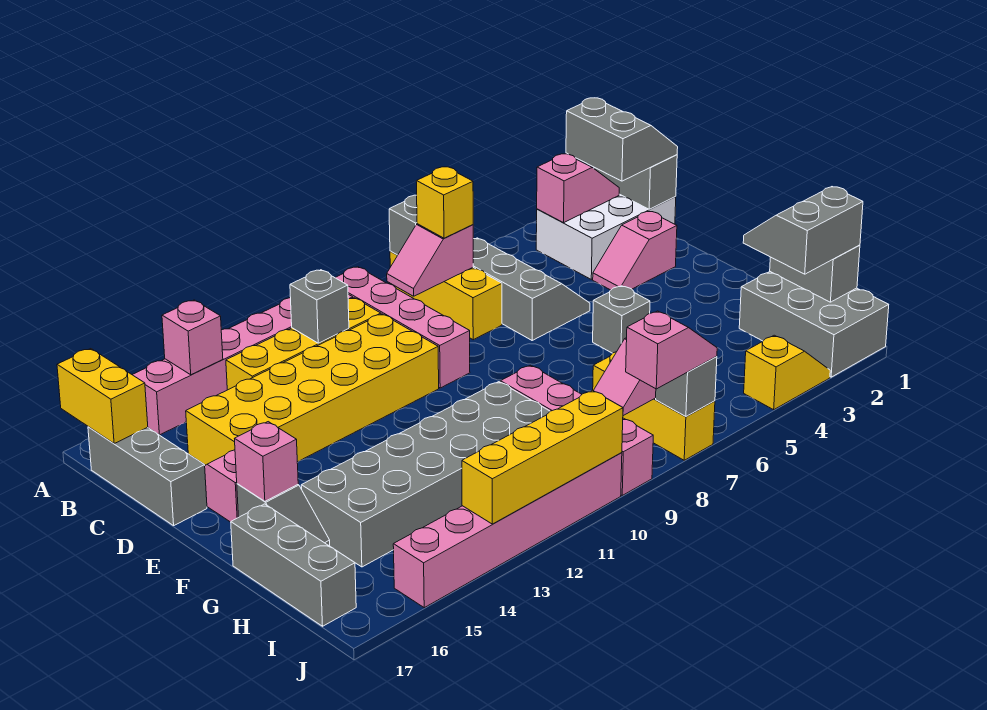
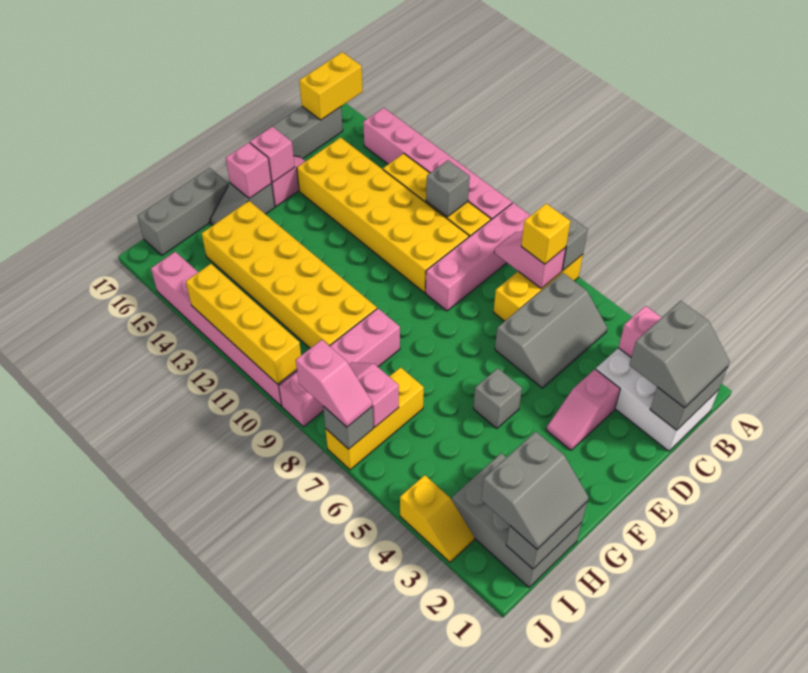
pink 1x1 brick [162,300,223,375] -> pink 1x1 brick moved to [250,126,295,182]
pink 1x2 slope [593,212,677,290] -> pink 1x2 slope turned to [547,369,620,450]
grey 2x6 brick [301,382,550,567] -> yellow 2x6 brick [202,201,377,348]
grey 2x3 brick [739,272,889,377] -> grey 2x3 brick turned to [452,453,582,587]
grey 2x2 slope [743,187,863,274] -> grey 2x2 slope turned to [481,432,589,549]

